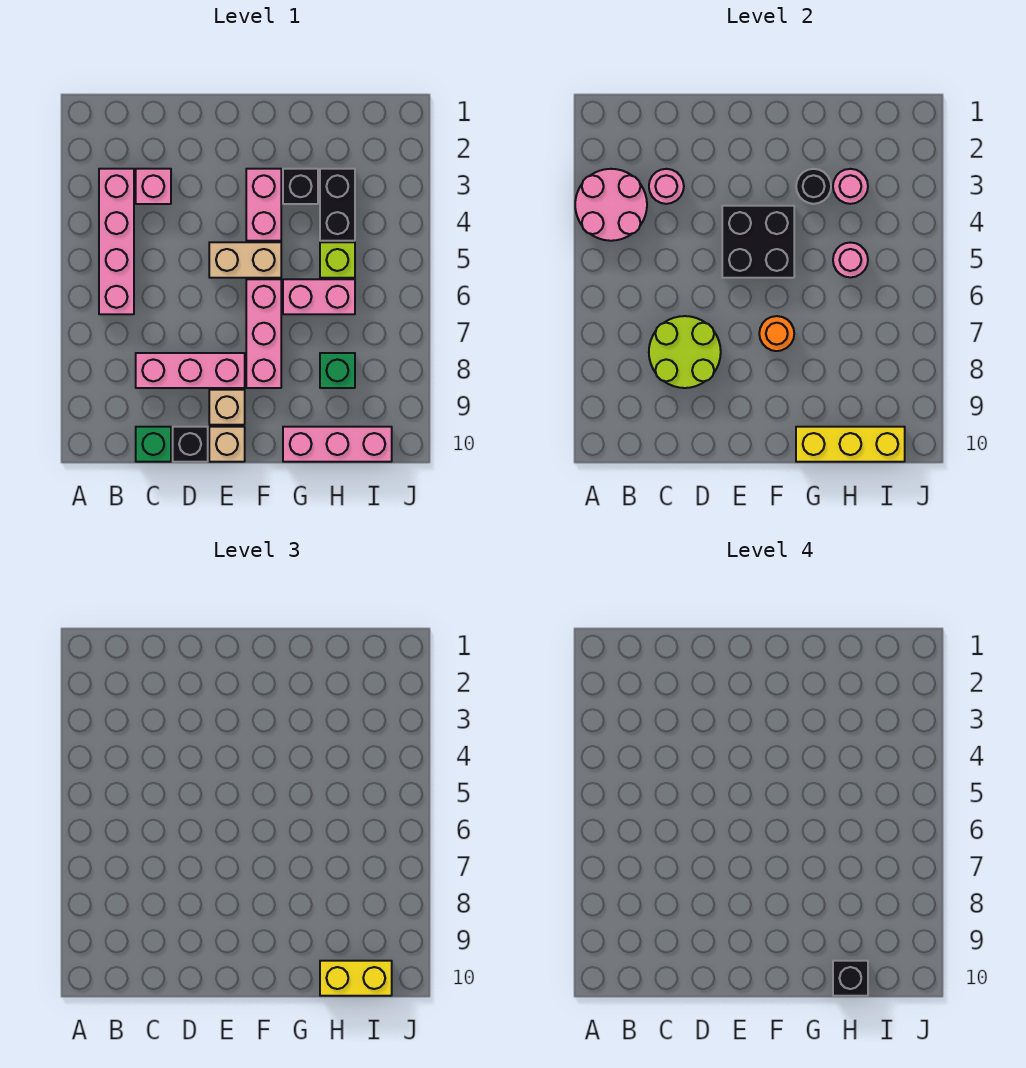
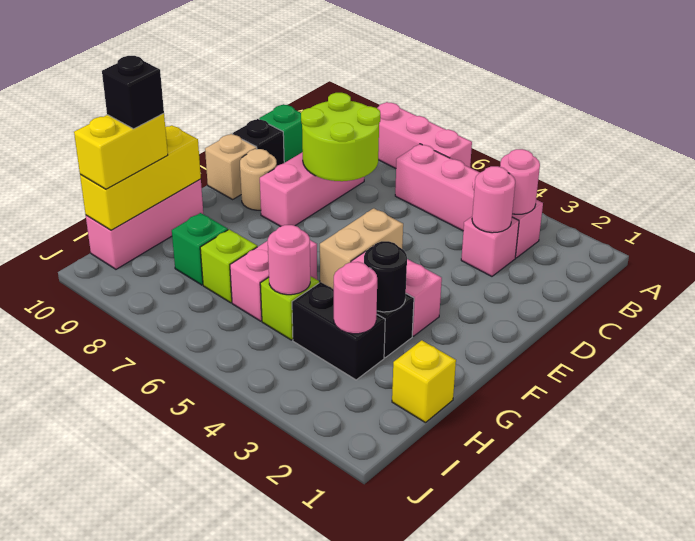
pink 2x2 round brick [575,169,647,241] -> pink 1x1 round brick [500,149,540,214]
black 2x2 brick [722,206,794,278] -> none
tan 1x1 brick [209,390,245,425] -> tan 1x1 round brick [240,149,277,210]
pink 1x3 brick [246,279,281,388] -> pink 1x3 brick moved to [377,102,472,168]
orange 1x1 round brick [759,316,794,351] -> none
none -> yellow 1x1 brick [392,340,456,423]
none -> lime 1x1 brick [200,229,257,303]

